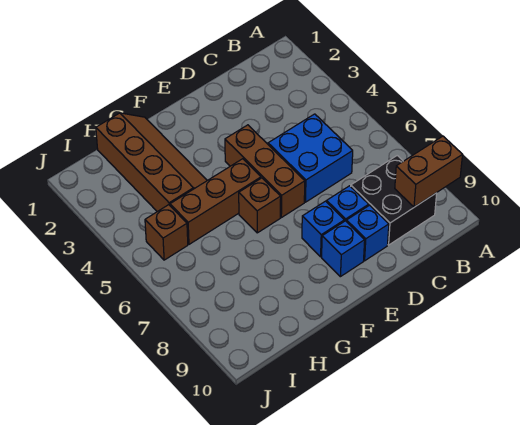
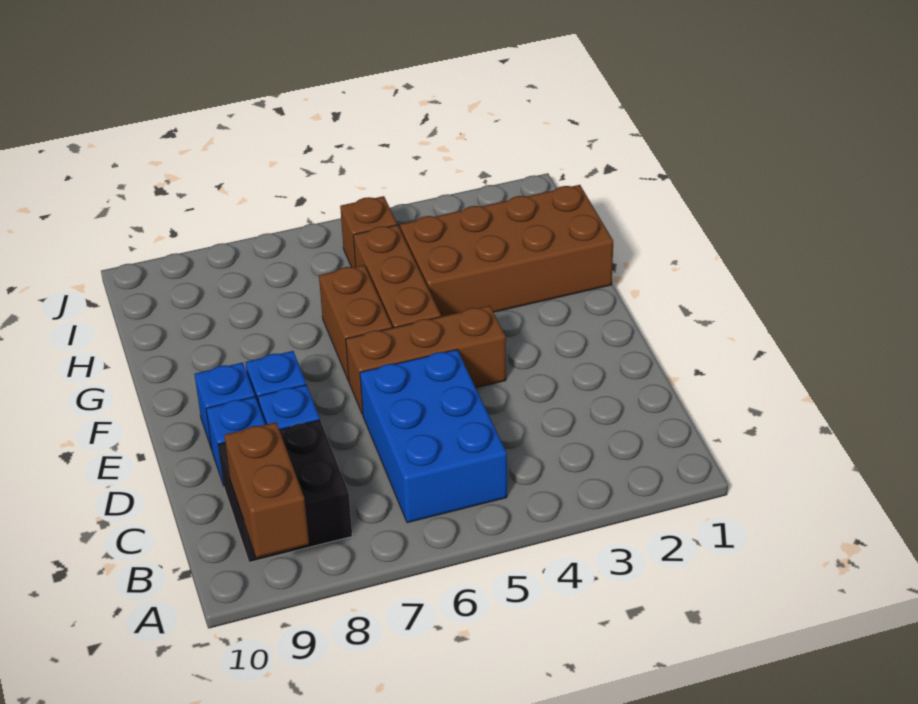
blue 2x2 brick [268,114,353,202] -> blue 2x3 brick [360,350,507,523]
brown 1x1 brick [239,178,281,233] -> brown 1x2 brick [319,265,392,381]
brown 2x4 slope [96,113,207,212] -> brown 2x4 brick [400,185,613,317]

